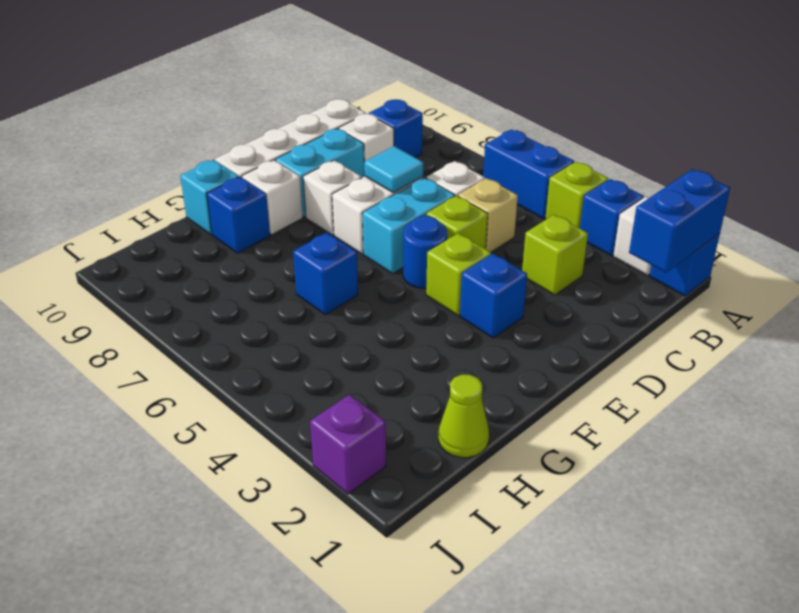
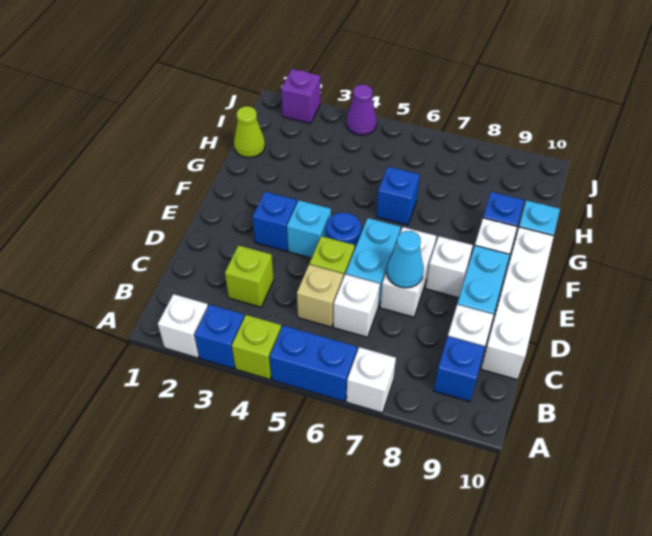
blue 1x1 brick [649,234,720,296] -> none
blue 1x2 brick [629,170,730,273] -> none
none -> white 1x1 brick [346,347,396,413]
cyan 1x1 tile [364,146,424,193] -> cyan 1x1 cone [387,231,424,288]
lime 1x1 brick [426,233,491,315] -> cyan 1x1 brick [287,200,331,258]
none -> purple 1x1 cone [346,85,377,135]

